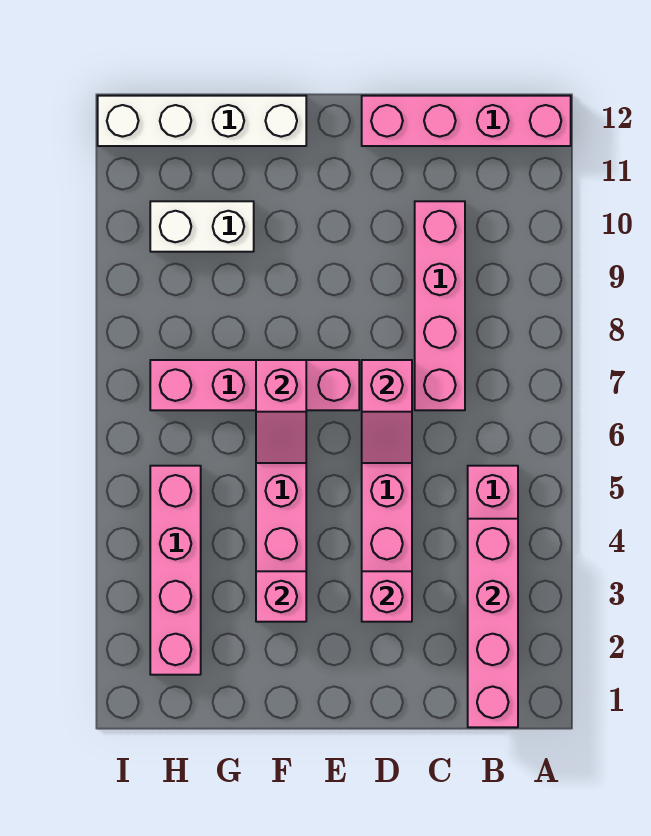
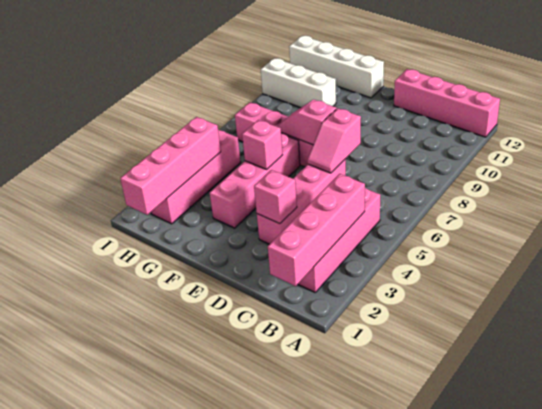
pink 1x4 brick [415,201,465,410] -> pink 1x4 brick moved to [120,117,221,215]
pink 1x1 brick [256,571,306,622] -> pink 1x1 brick moved to [242,120,282,169]
pink 1x2 slope [256,360,306,463] -> pink 1x2 slope turned to [278,100,337,145]
white 1x2 brick [150,201,254,252] -> white 1x3 brick [261,58,336,108]

